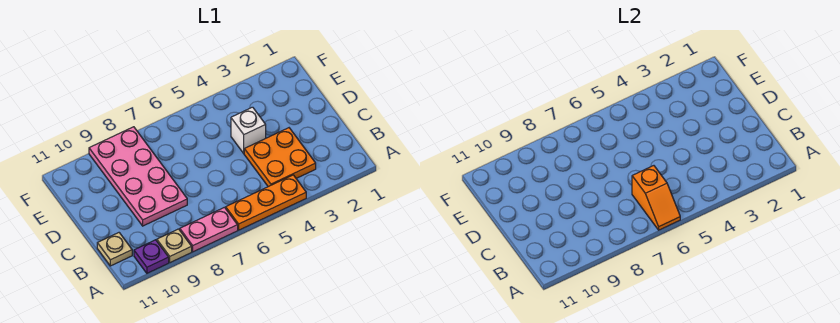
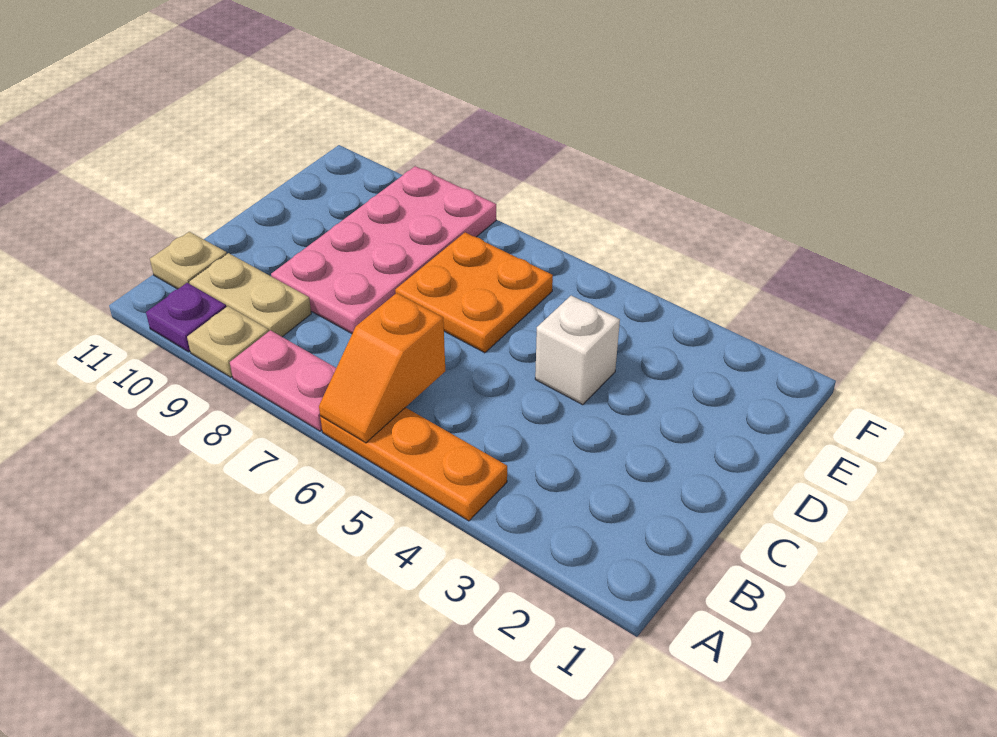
orange 2x2 plate [244,128,316,187] -> orange 2x2 plate moved to [395,232,553,353]
none -> tan 1x2 plate [189,253,311,337]

